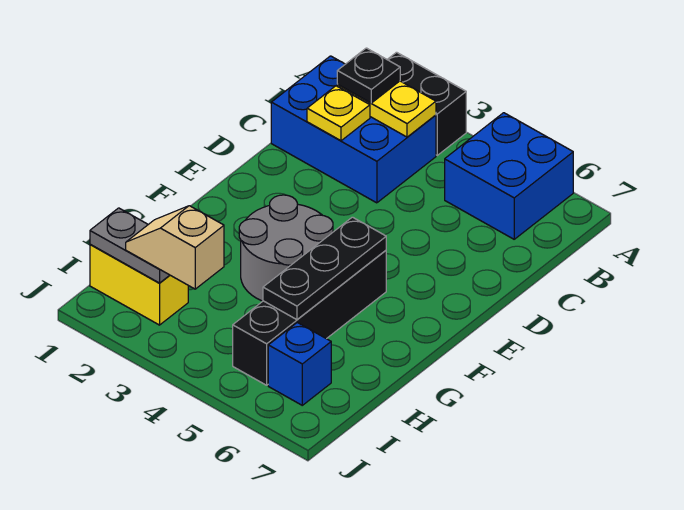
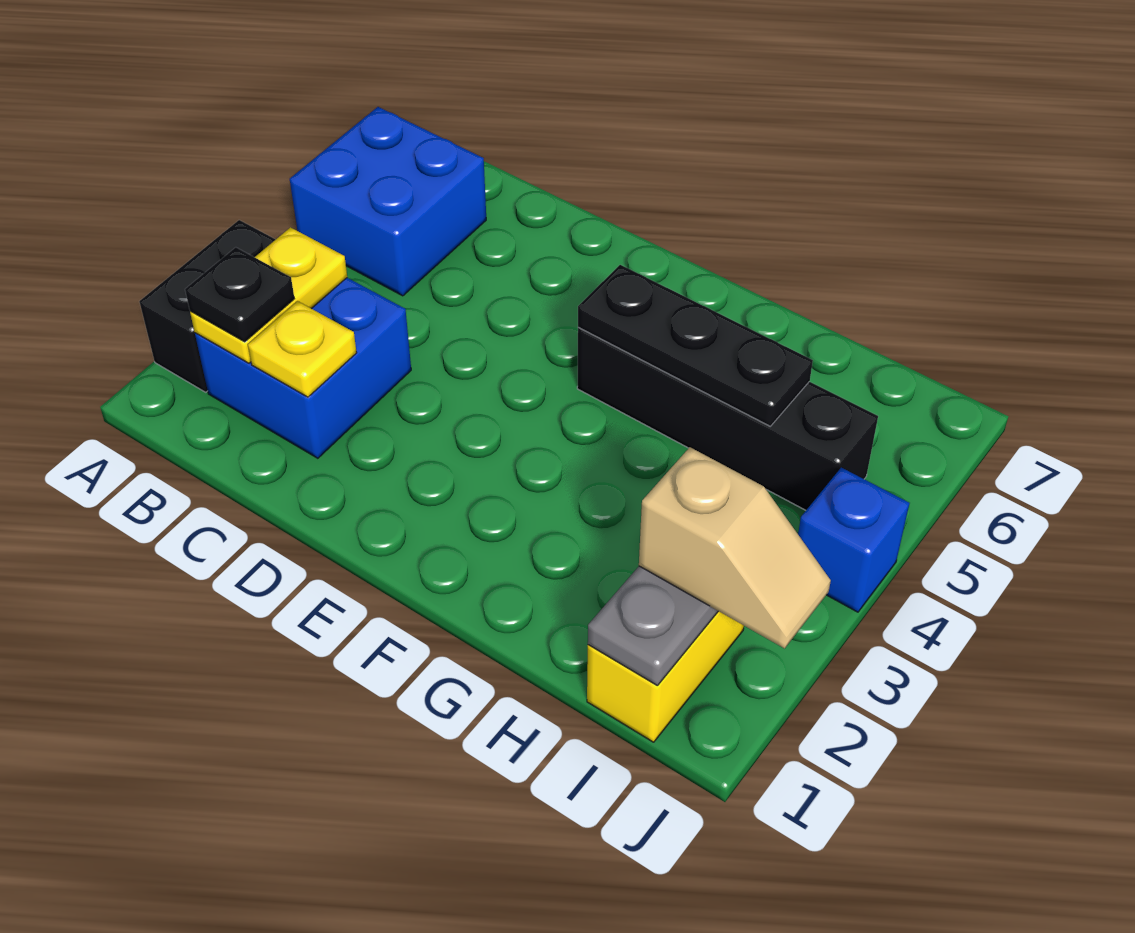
blue 2x3 brick [271,56,436,203] -> blue 2x2 brick [195,278,411,458]
grey 2x2 round brick [239,195,333,301] -> none
tan 1x2 slope [126,206,224,289] -> tan 1x2 slope turned to [639,447,831,648]
blue 1x1 brick [268,323,331,405] -> blue 1x1 brick moved to [798,468,909,612]

